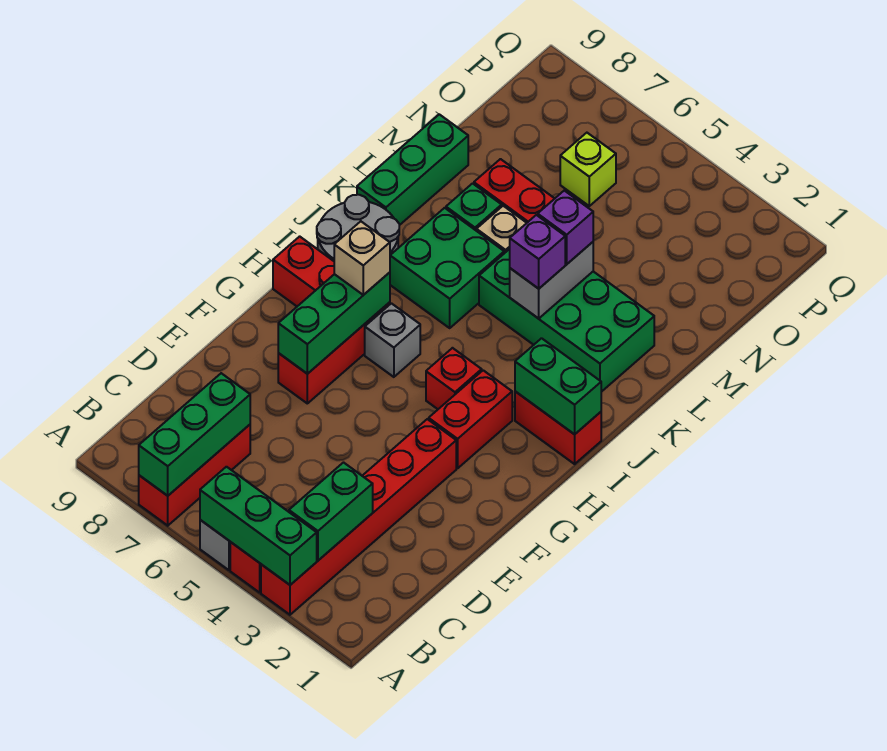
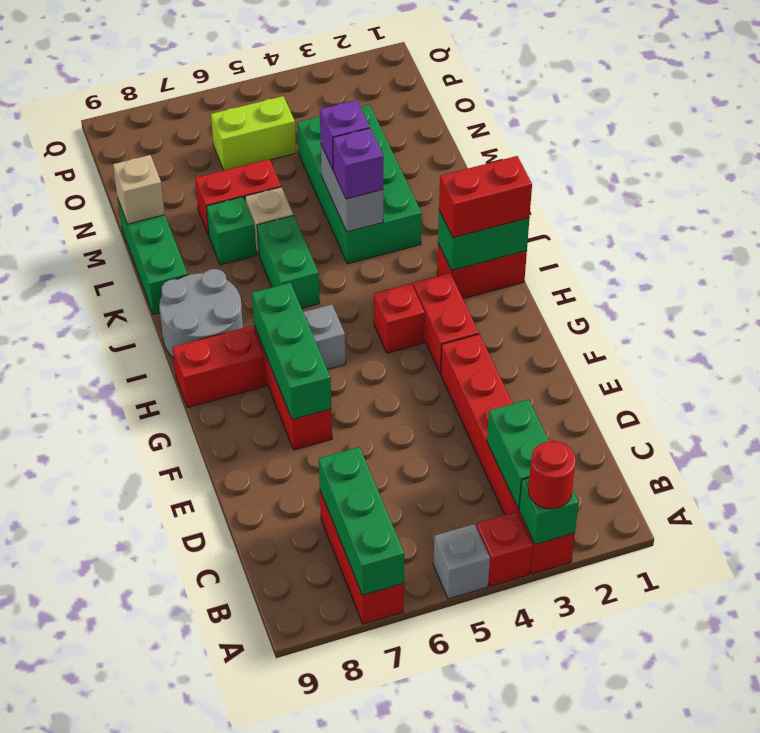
green 1x3 brick [200,467,317,585] -> green 1x1 brick [519,478,579,544]
none -> red 1x1 round brick [528,441,576,509]
tan 1x1 brick [334,221,390,295] -> tan 1x1 brick moved to [113,155,165,224]
none -> red 1x2 brick [439,156,532,238]
green 2x2 brick [390,208,504,328] -> green 1x2 brick [257,215,320,308]
green 2x4 brick [479,249,654,392] -> green 2x4 brick turned to [297,104,422,264]
lime 1x1 brick [560,133,616,206] -> lime 1x2 brick [211,96,296,170]

